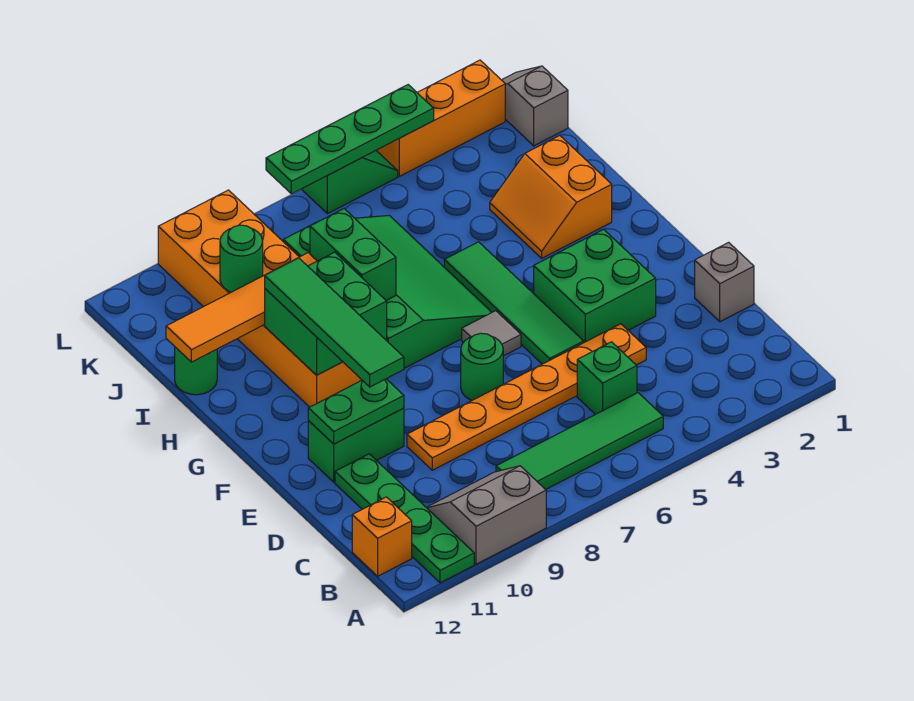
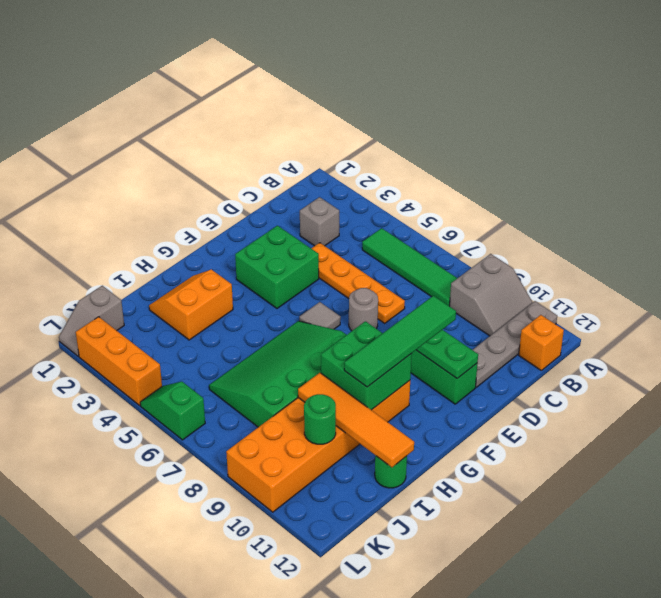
grey 2x2 slope [426,466,546,564] -> grey 2x2 slope turned to [450,254,533,336]
green 1x4 plate [335,454,474,583] -> grey 1x4 plate [473,301,557,387]
green 1x1 brick [577,342,637,414] -> none
grey 1x1 brick [695,242,754,322] -> grey 1x1 brick moved to [300,197,339,246]
orange 1x6 plate [407,324,646,470] -> orange 1x4 plate [311,243,405,323]
green 1x4 tile [444,242,584,364] -> none
green 1x1 round brick [461,333,503,400] -> grey 1x1 round brick [349,288,378,331]
orange 2x2 slope [490,135,612,258] -> orange 2x2 slope turned to [149,269,233,340]
green 1x2 brick [310,209,396,300] -> none
green 1x4 plate [266,85,434,194] -> none

